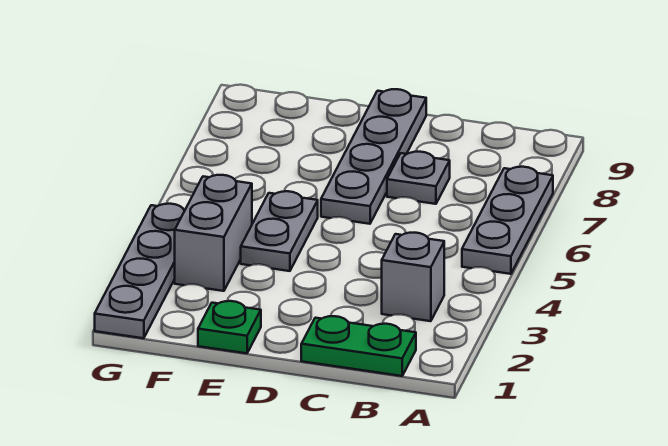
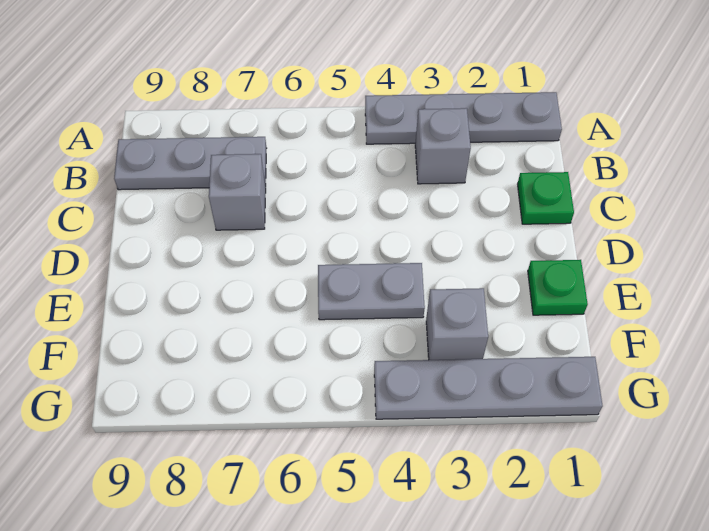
grey 1x3 plate [462,167,553,274] -> grey 1x3 plate moved to [114,137,267,190]
green 1x2 plate [301,316,416,376] -> green 1x1 plate [518,172,574,224]
grey 1x1 plate [387,152,450,204] -> grey 1x1 brick [209,154,266,230]
grey 1x4 plate [321,89,426,224] -> grey 1x4 plate moved to [365,92,562,144]
grey 1x2 brick [175,175,252,291] -> grey 1x1 brick [426,288,488,360]

